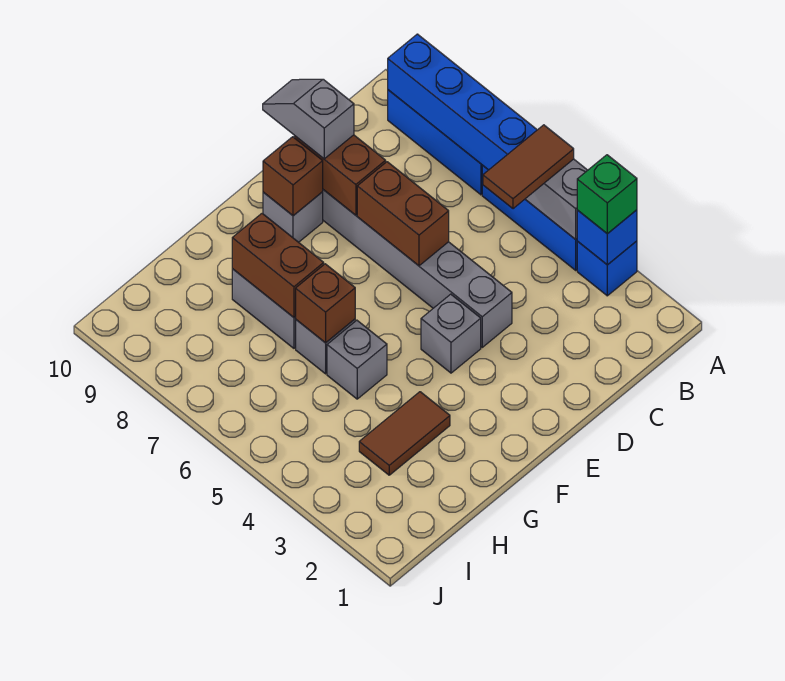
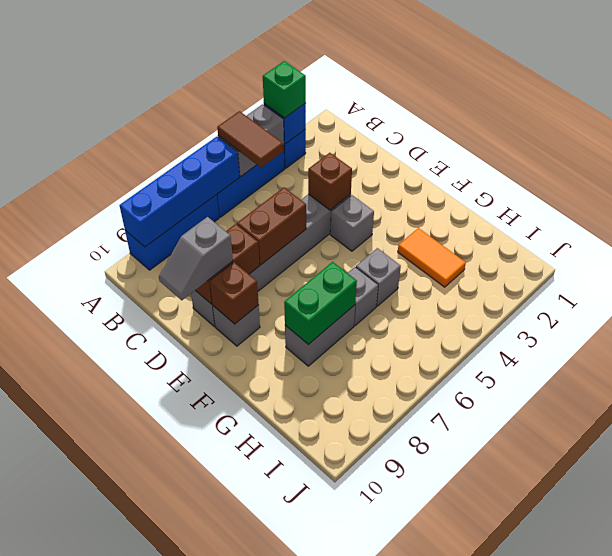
brown 1x2 tile [359,392,450,475] -> orange 1x2 tile [398,228,466,287]
brown 1x1 brick [295,264,355,343] -> brown 1x1 brick moved to [308,153,352,210]
brown 1x2 brick [232,214,324,317] -> green 1x2 brick [284,262,357,345]

